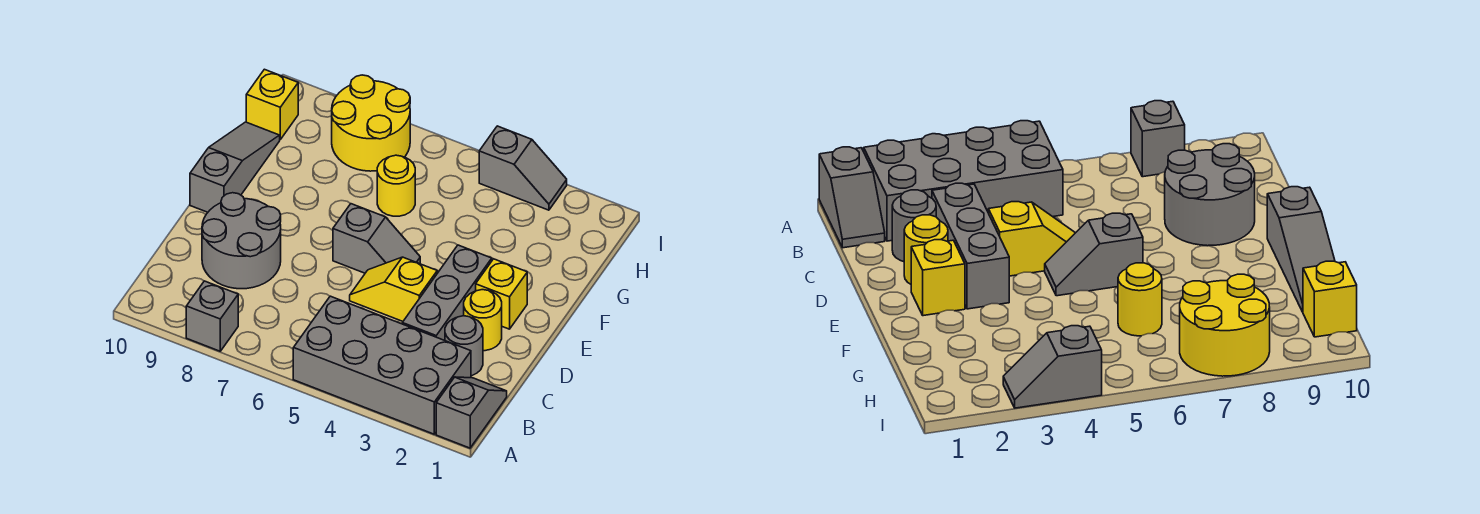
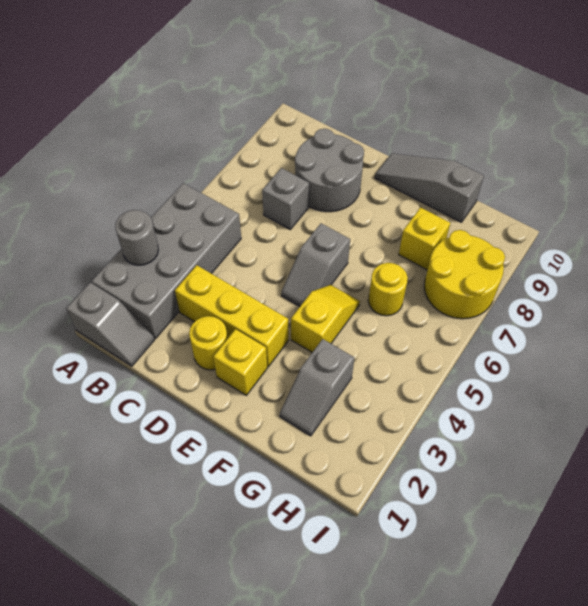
grey 1x1 brick [186,281,238,351] -> grey 1x1 brick moved to [262,168,309,229]
grey 1x1 round brick [445,316,483,376] -> grey 1x1 round brick moved to [115,210,158,265]
grey 1x3 brick [402,245,492,340] -> yellow 1x3 brick [175,265,289,367]
yellow 1x2 slope [350,257,437,321] -> yellow 1x2 slope moved to [291,285,360,352]
grey 1x3 slope [190,122,280,212] -> grey 1x3 slope turned to [375,153,484,222]
yellow 1x1 brick [246,69,298,139] -> yellow 1x1 brick moved to [399,207,450,270]
grey 1x2 slope [479,126,567,210] -> grey 1x2 slope moved to [280,339,354,436]

